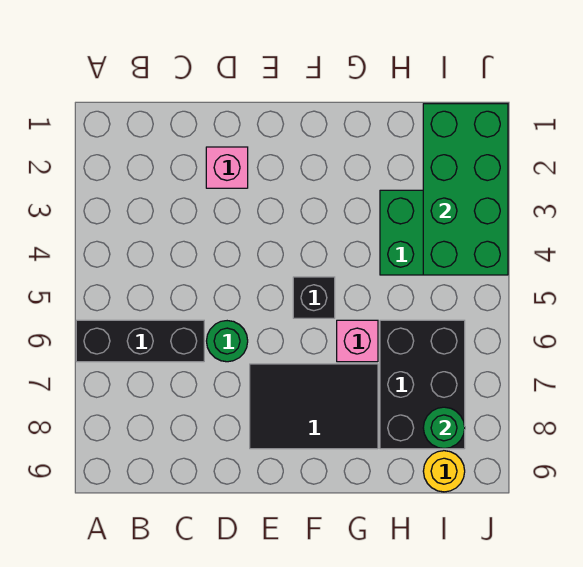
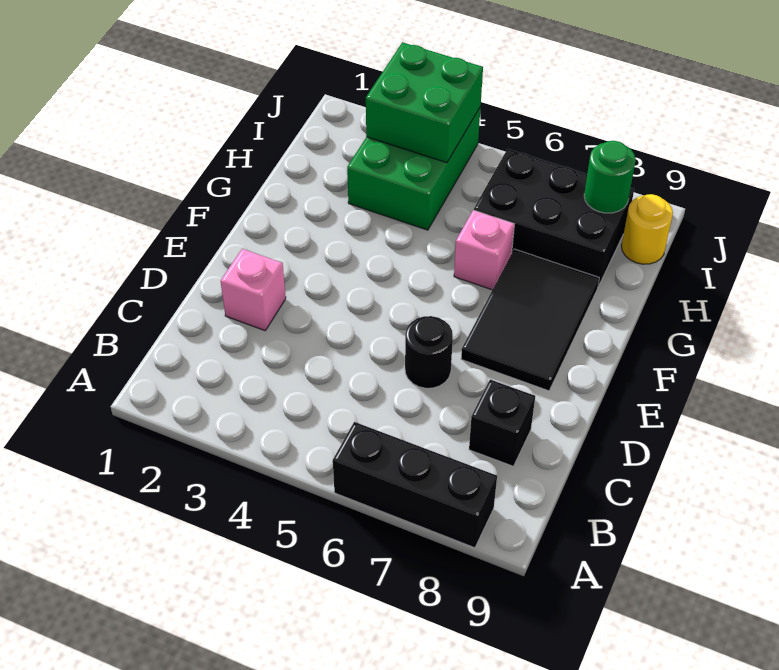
black 1x3 brick [76,320,204,362] -> black 1x3 brick turned to [333,422,497,548]
green 1x1 round brick [207,321,248,362] -> black 1x1 round brick [405,316,453,388]
black 1x1 brick [293,277,335,318] -> black 1x1 brick moved to [469,380,535,466]
green 2x4 brick [423,104,508,275] -> green 2x2 brick [366,42,483,163]

